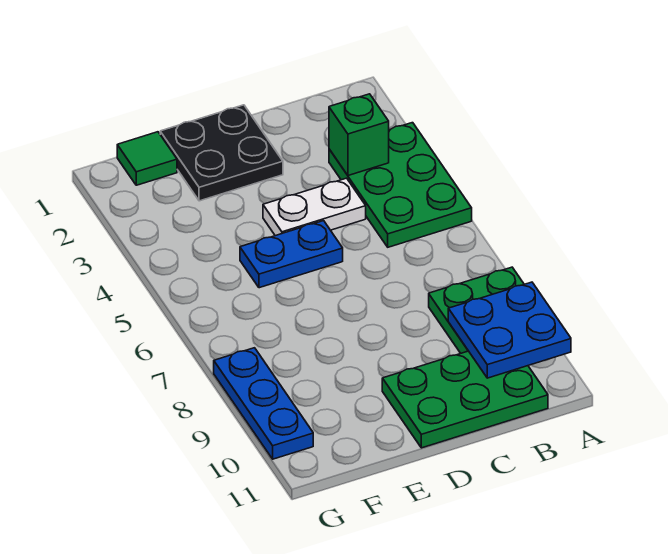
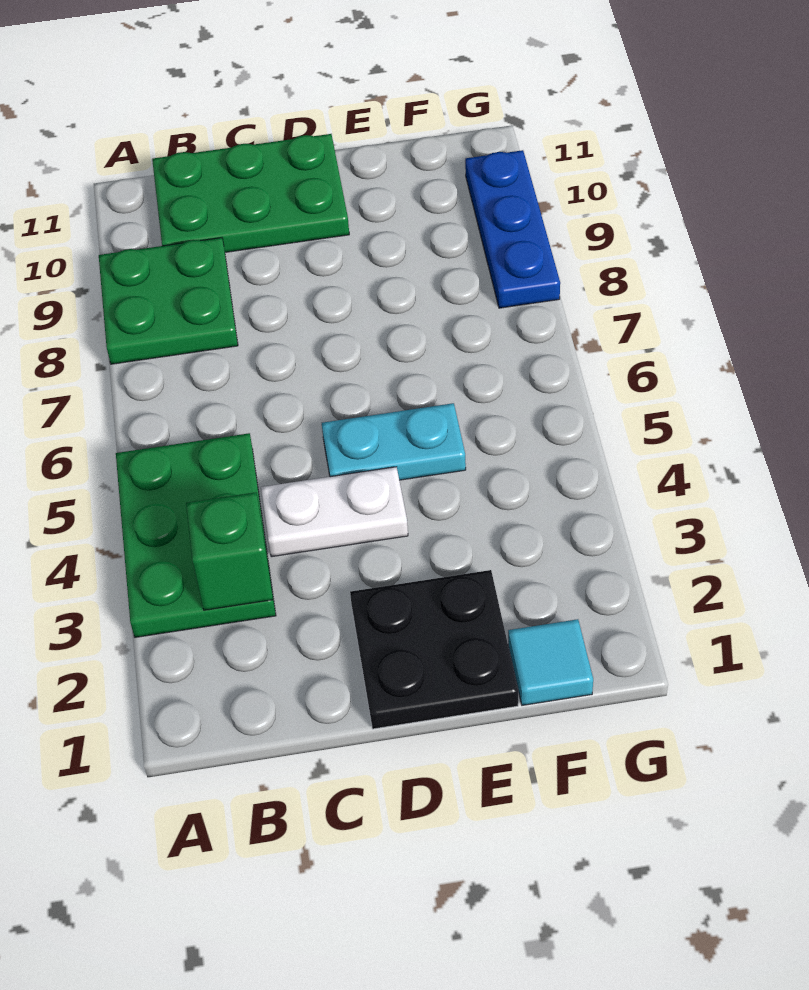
blue 2x2 plate [448,282,571,378] -> none
blue 1x2 plate [240,221,343,288] -> cyan 1x2 plate [322,403,466,480]
green 1x1 tile [117,132,177,185] -> cyan 1x1 tile [508,619,593,705]

